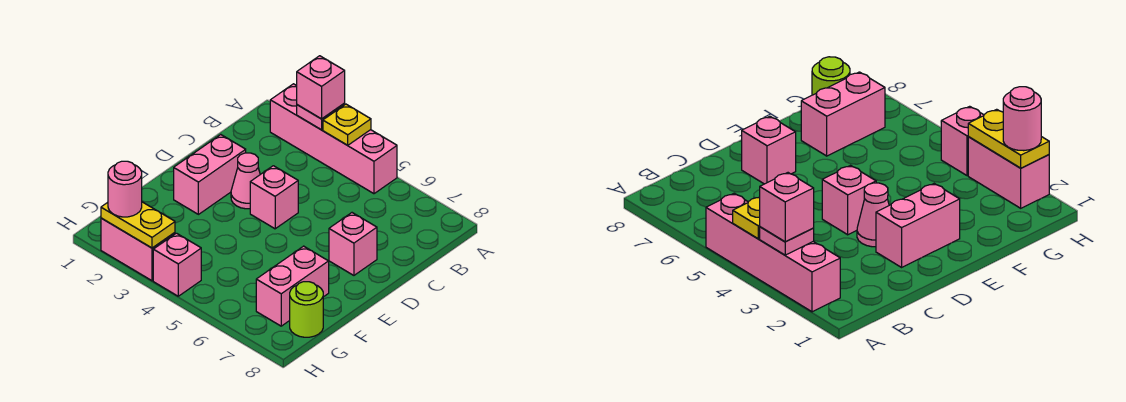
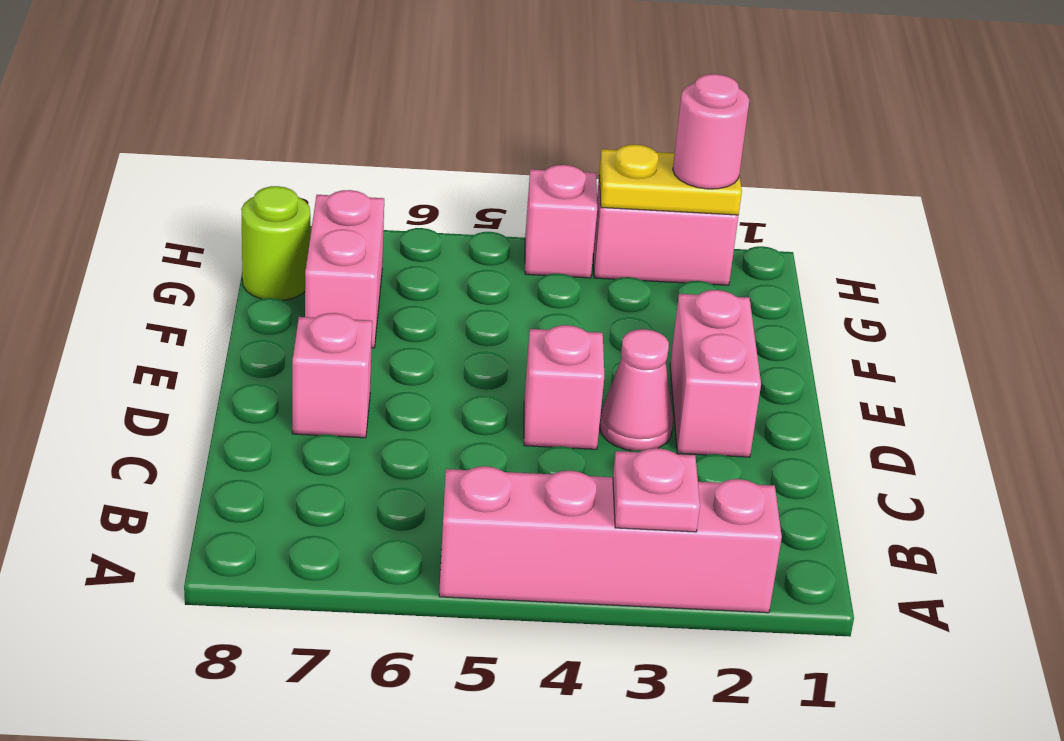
pink 1x1 brick [297,56,345,119] -> none
yellow 1x1 plate [323,104,371,145] -> none

